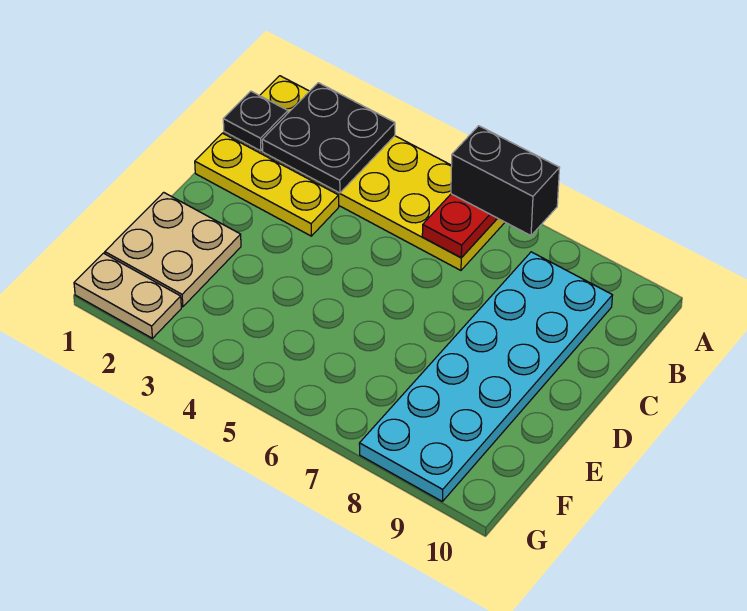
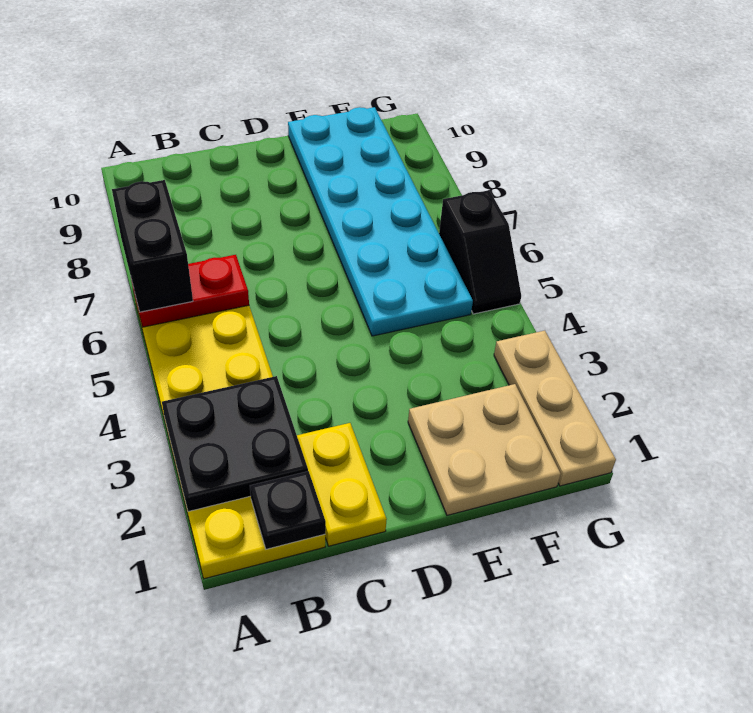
cyan 2x6 plate [359,252,613,501] -> cyan 2x6 plate turned to [288,107,473,336]
yellow 1x3 plate [195,133,339,236] -> yellow 1x2 plate [297,423,387,546]
tan 1x2 plate [74,253,181,338] -> tan 1x3 plate [494,331,616,486]
none -> black 1x2 slope [439,190,521,314]

